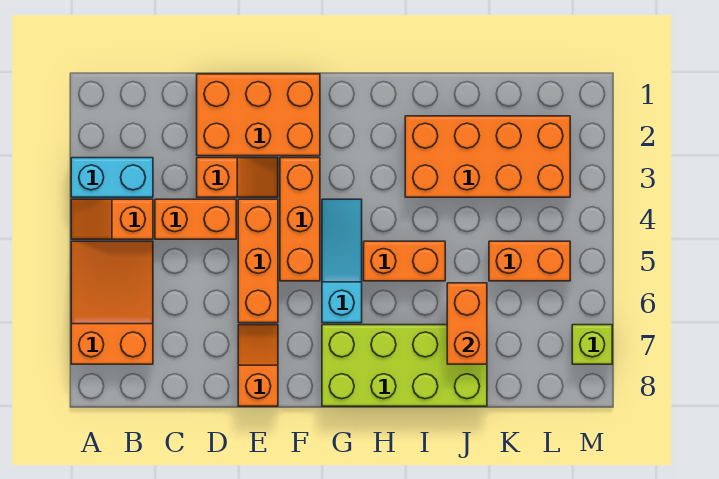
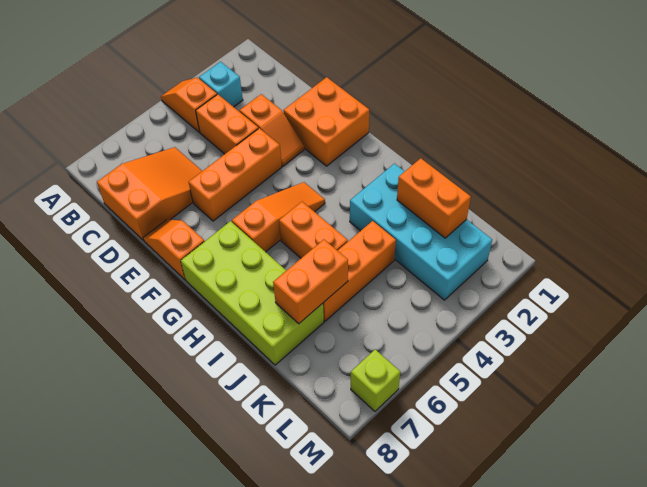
cyan 1x2 brick [71,158,153,197] -> cyan 1x1 brick [199,62,243,107]
orange 2x3 slope [71,241,153,364] -> orange 2x3 slope moved to [97,147,202,240]
orange 2x3 brick [197,74,320,156] -> orange 2x2 brick [283,77,369,166]
orange 1x2 slope [238,325,278,406] -> orange 1x2 slope turned to [143,219,204,280]
orange 1x3 brick [280,158,320,281] -> orange 1x3 brick moved to [323,221,396,321]
cyan 1x3 slope [322,199,362,323] -> orange 1x3 slope [232,182,325,252]
orange 2x4 brick [405,116,570,197] -> cyan 2x4 brick [350,164,492,300]
orange 1x2 brick [489,241,570,281] -> orange 1x2 brick moved to [397,158,471,238]

